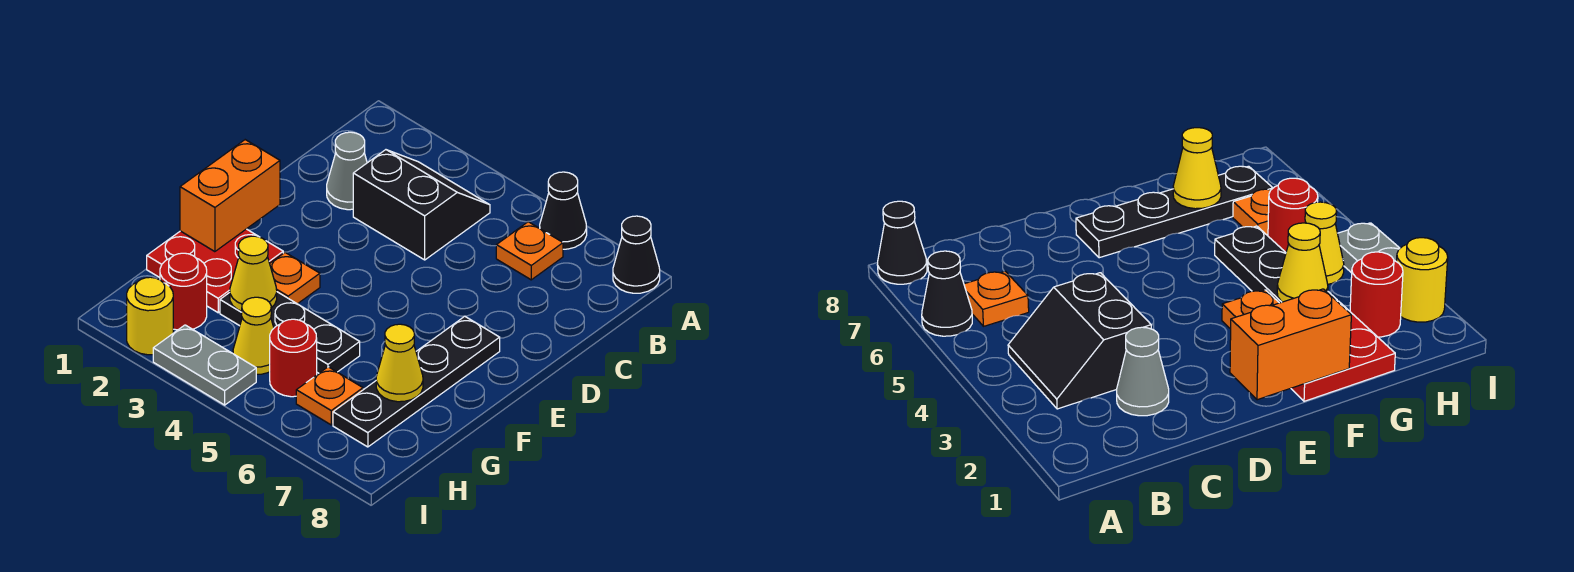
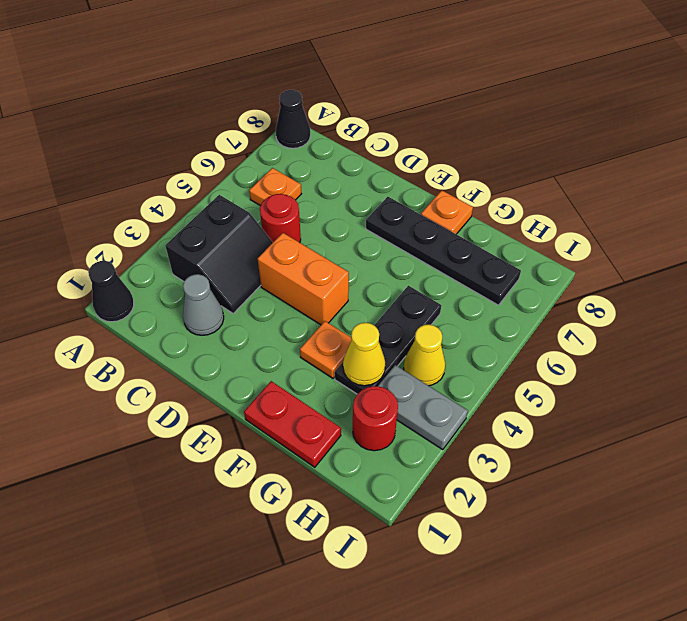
black 1x1 cone [540,172,587,249] -> black 1x1 cone moved to [88,261,134,322]
black 2x2 slope [353,150,490,260] -> black 2x2 slope turned to [165,195,273,314]
orange 1x2 brick [180,140,280,252] -> orange 1x2 brick moved to [258,233,349,325]
red 2x2 plate [147,229,283,313] -> red 1x2 plate [244,381,341,467]
yellow 1x1 cone [376,324,423,402] -> none
red 1x1 round brick [270,319,317,397] -> red 1x1 round brick moved to [260,194,301,243]
orange 1x1 plate [296,367,363,425] -> orange 1x1 plate moved to [421,190,473,234]
yellow 1x1 round brick [127,277,173,355] -> none
grey 1x2 plate [153,325,256,405] -> grey 1x2 plate turned to [378,365,468,450]

